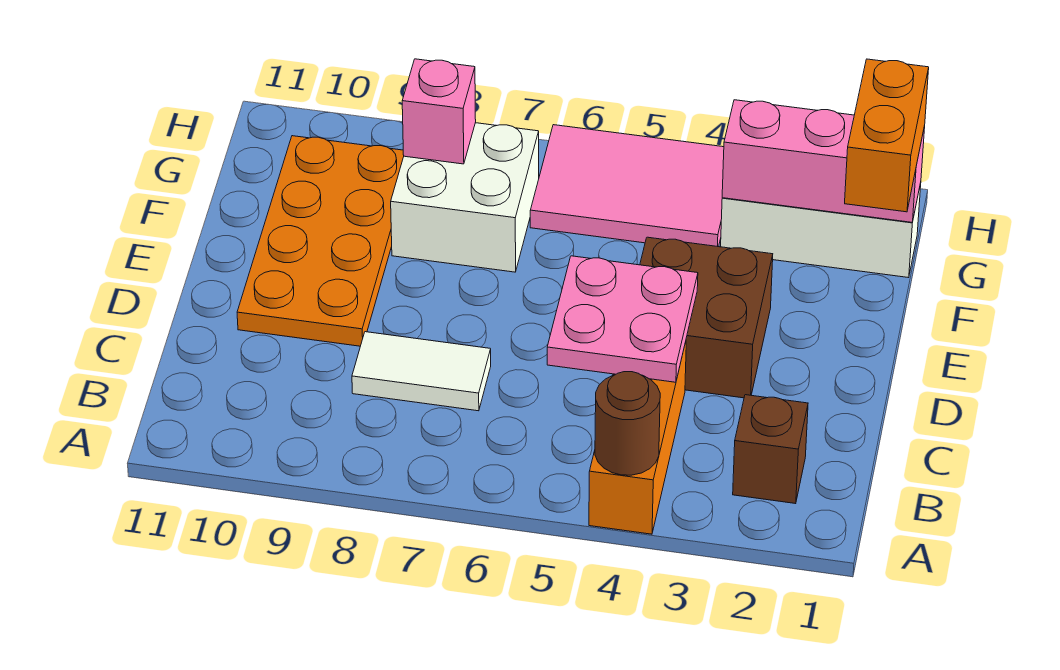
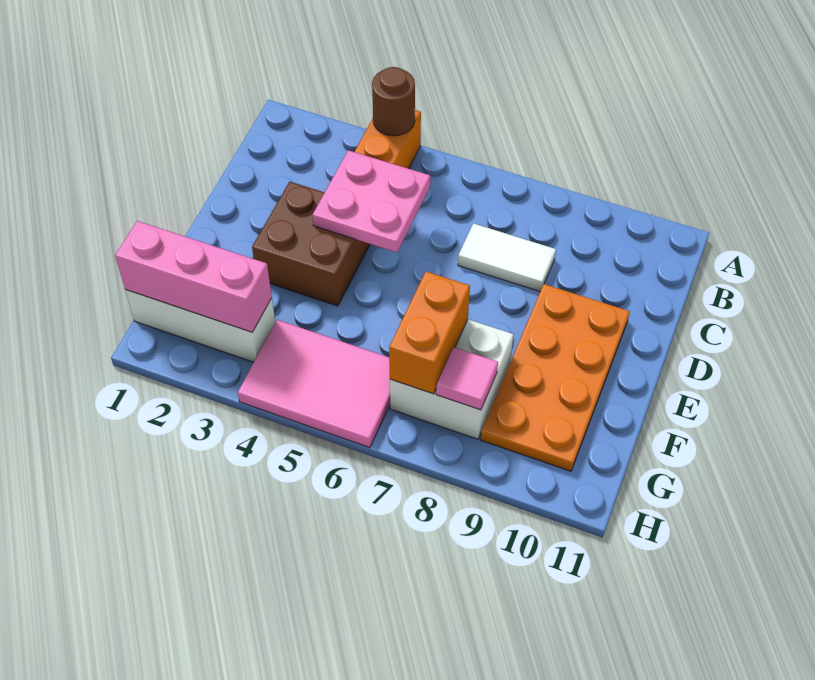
brown 1x1 brick [733,395,808,504] -> none
orange 1x2 brick [845,59,929,212] -> orange 1x2 brick moved to [389,272,470,394]
pink 1x1 brick [402,59,476,164] -> pink 1x1 tile [436,347,498,410]

